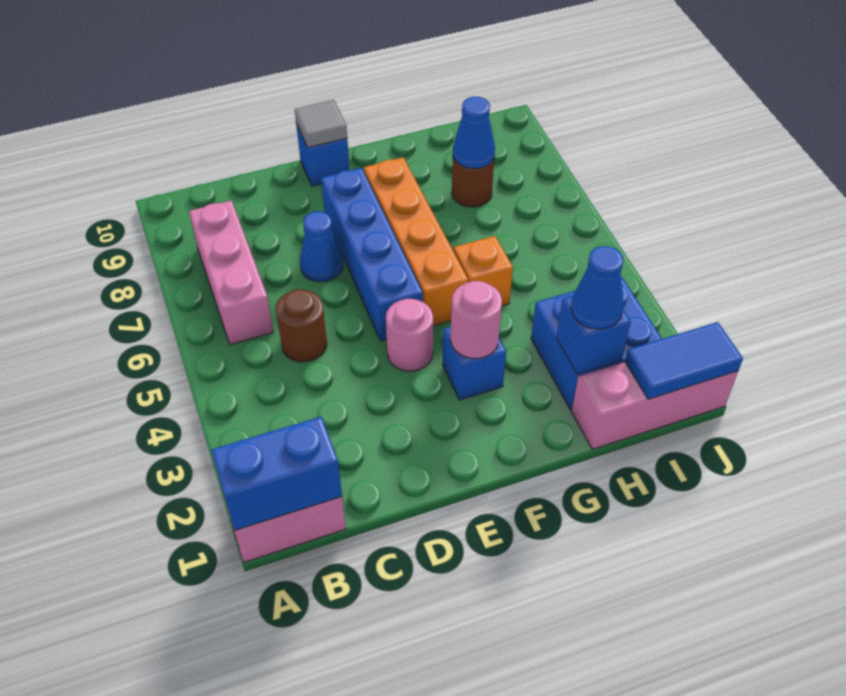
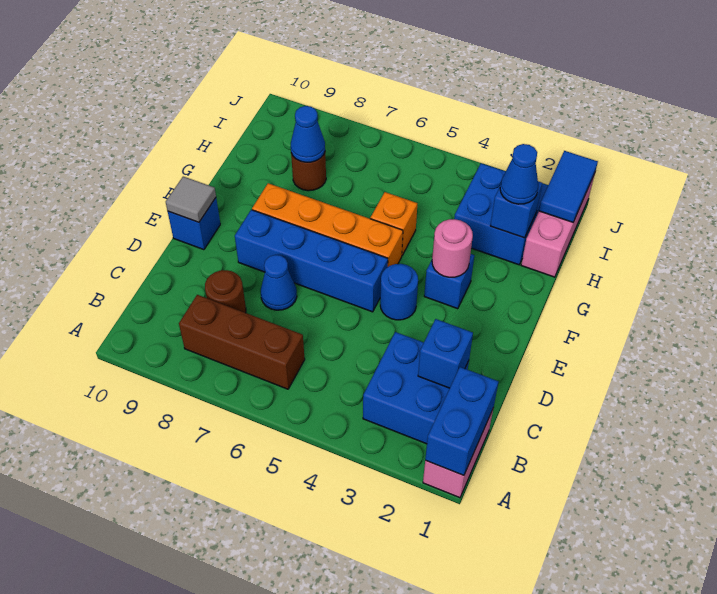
none -> blue 2x2 brick [363,332,469,444]
pink 1x3 brick [189,201,273,345] -> brown 1x3 brick [179,295,305,389]
none -> blue 1x1 brick [418,319,473,388]
brown 1x1 round brick [276,290,327,362] -> brown 1x1 round brick moved to [205,270,246,313]
pink 1x1 round brick [386,299,433,371] -> blue 1x1 round brick [380,264,418,320]

